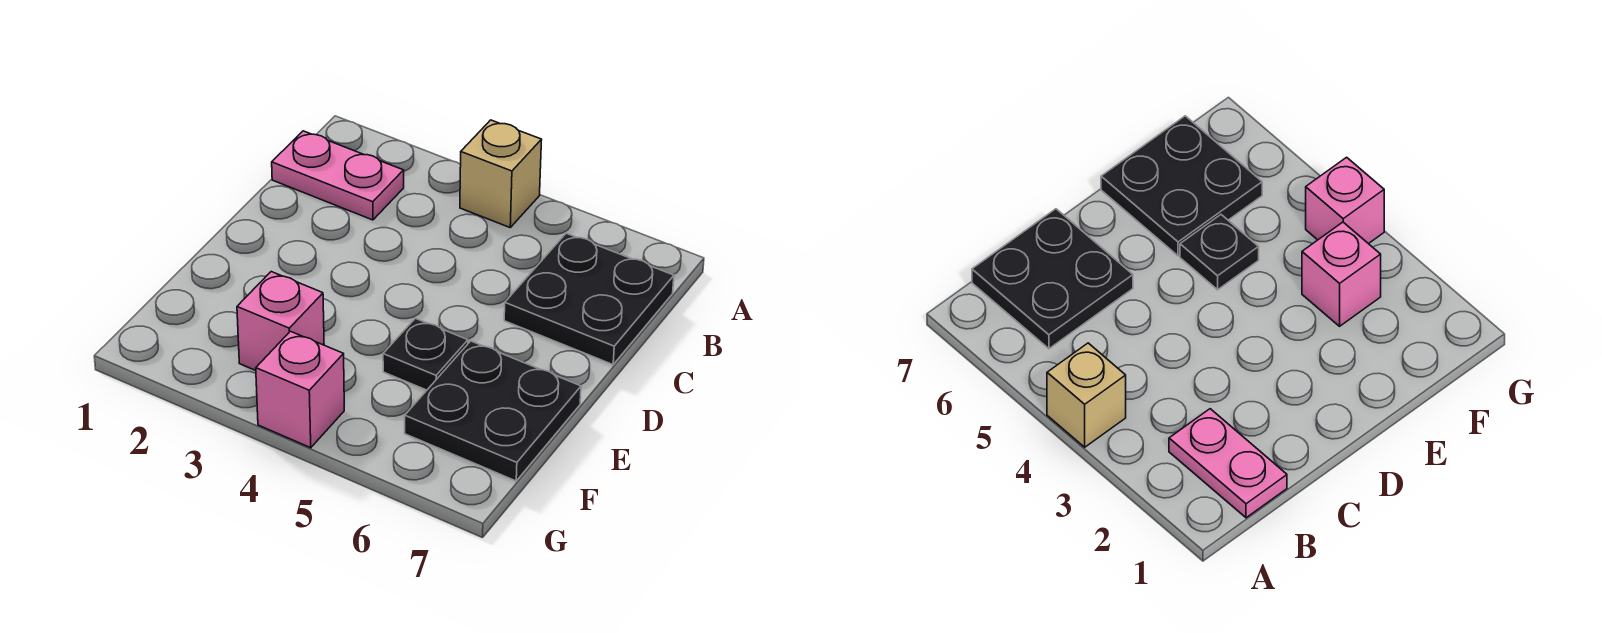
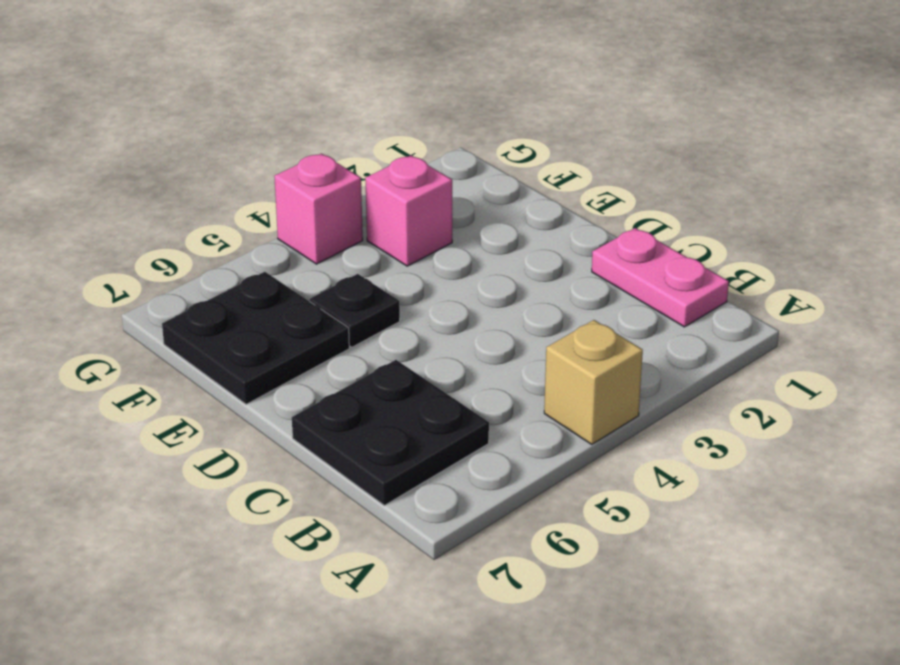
pink 1x2 plate [272,131,404,220] -> pink 1x2 plate turned to [592,228,729,327]

